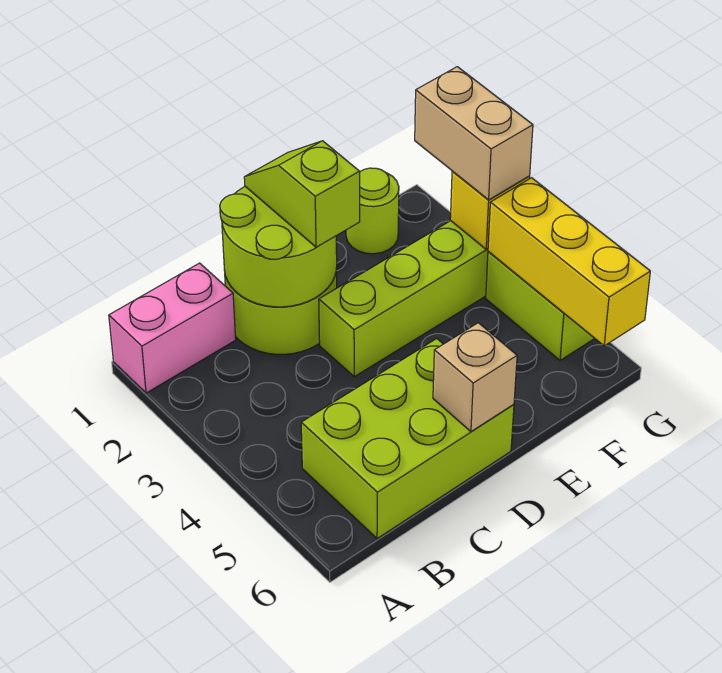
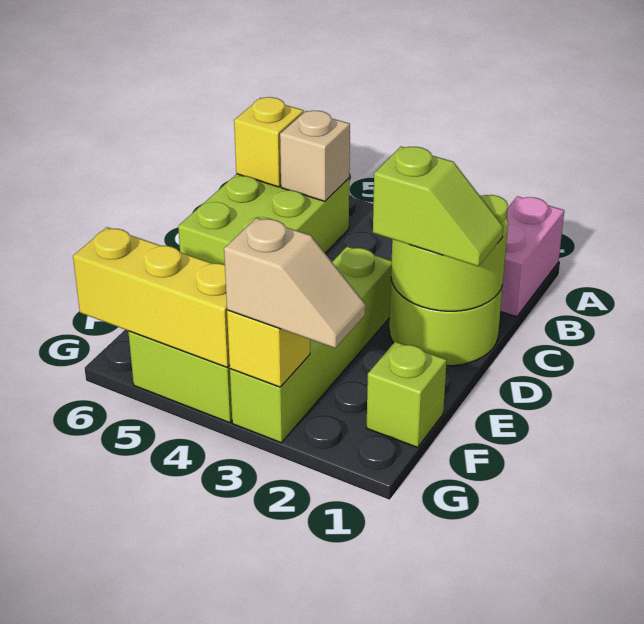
none -> yellow 1x1 brick [234,97,304,187]
tan 1x1 brick [433,323,517,431] -> tan 1x1 brick moved to [280,111,350,201]
lime 1x1 round brick [346,168,399,254] -> lime 1x1 brick [367,342,447,447]
tan 1x2 brick [415,67,533,200] -> tan 1x2 slope [224,218,365,348]

